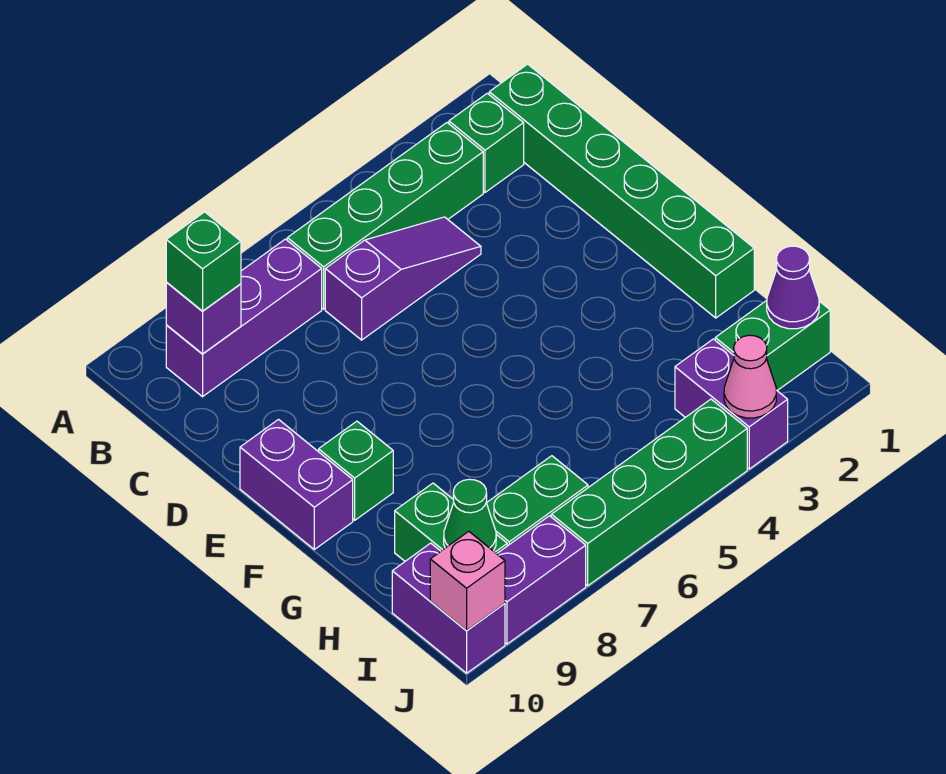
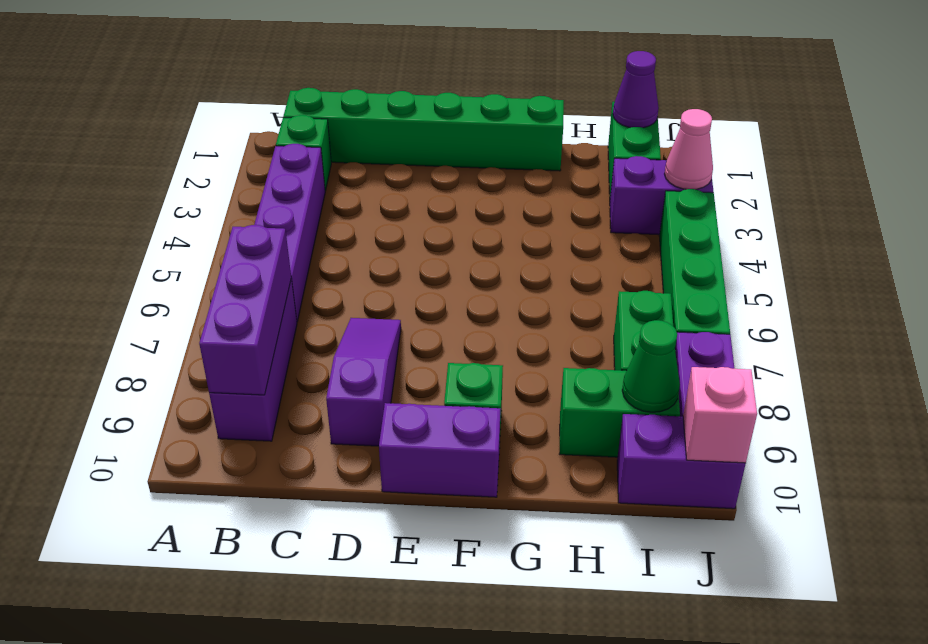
green 1x4 brick [287,123,483,309] -> purple 1x4 brick [254,144,325,322]
purple 1x1 brick [166,282,241,354] -> purple 1x3 brick [199,225,291,395]
green 1x1 brick [166,212,241,311] -> none
purple 1x3 slope [325,217,481,340] -> purple 1x3 slope moved to [326,318,401,446]

